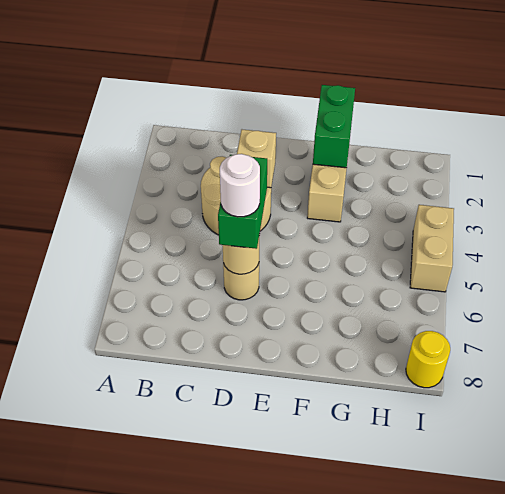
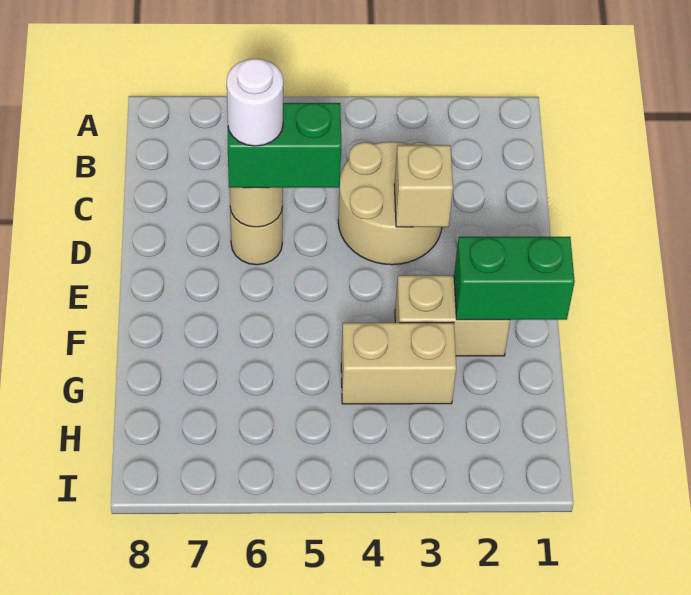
tan 1x2 brick [410,205,454,292] -> tan 1x2 brick moved to [341,322,456,404]
yellow 1x1 round brick [406,331,450,388] -> none

